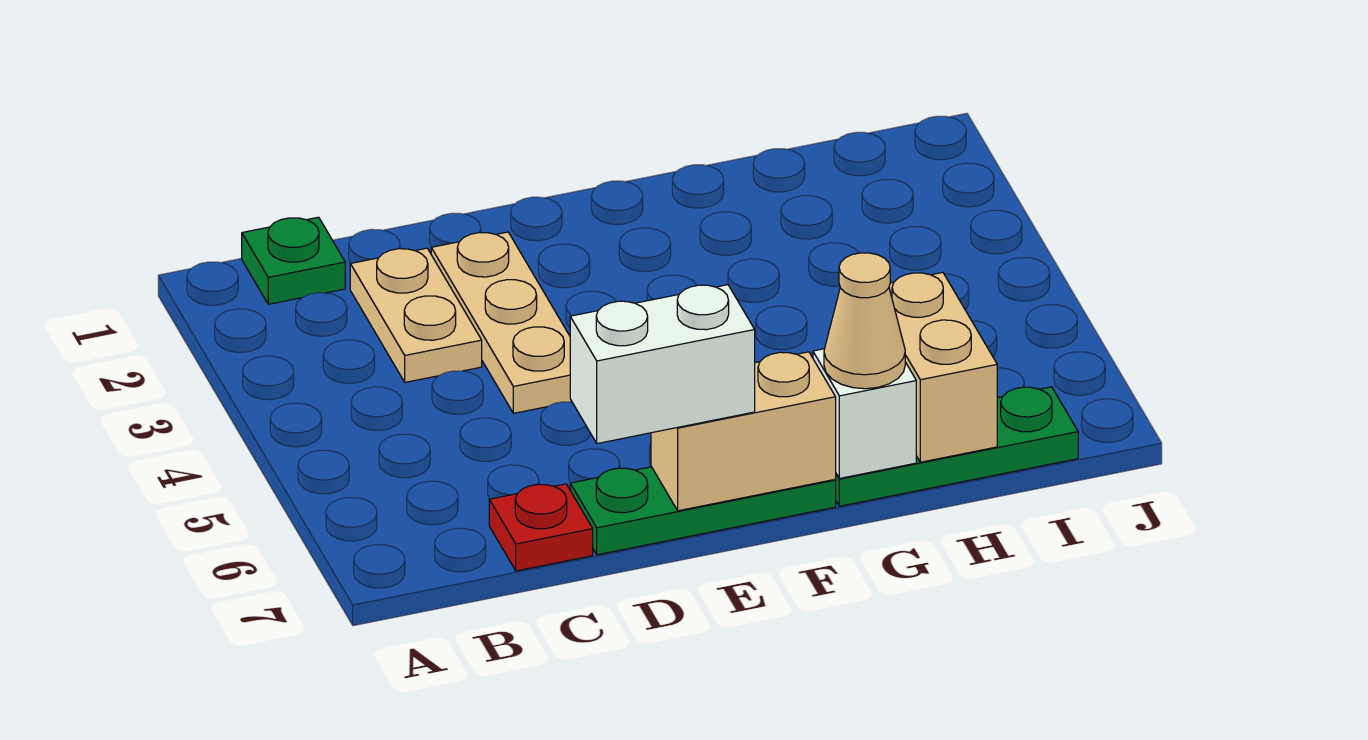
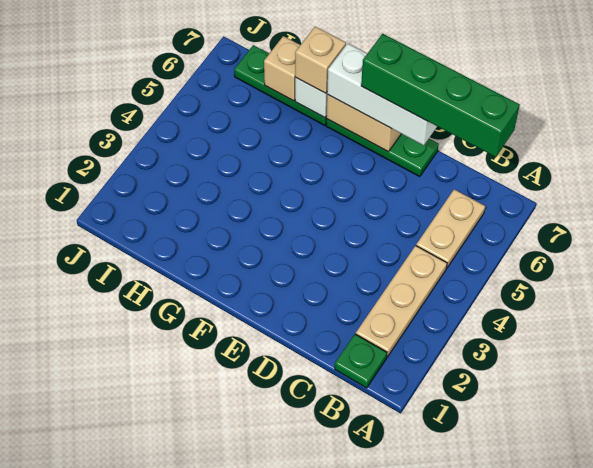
none -> green 1x4 brick [361,34,520,157]
tan 1x2 plate [350,248,482,382] -> tan 1x2 plate moved to [416,189,485,268]
red 1x1 plate [489,484,593,571] -> none
tan 1x3 plate [431,232,572,413] -> tan 1x3 plate moved to [356,246,447,357]
white 1x2 brick [570,285,755,444] -> white 1x3 brick [327,43,437,145]
tan 1x1 cone [824,253,905,389] -> tan 1x1 brick [295,26,346,93]
tan 1x2 brick [889,272,997,462] -> tan 1x1 brick [264,36,300,101]

